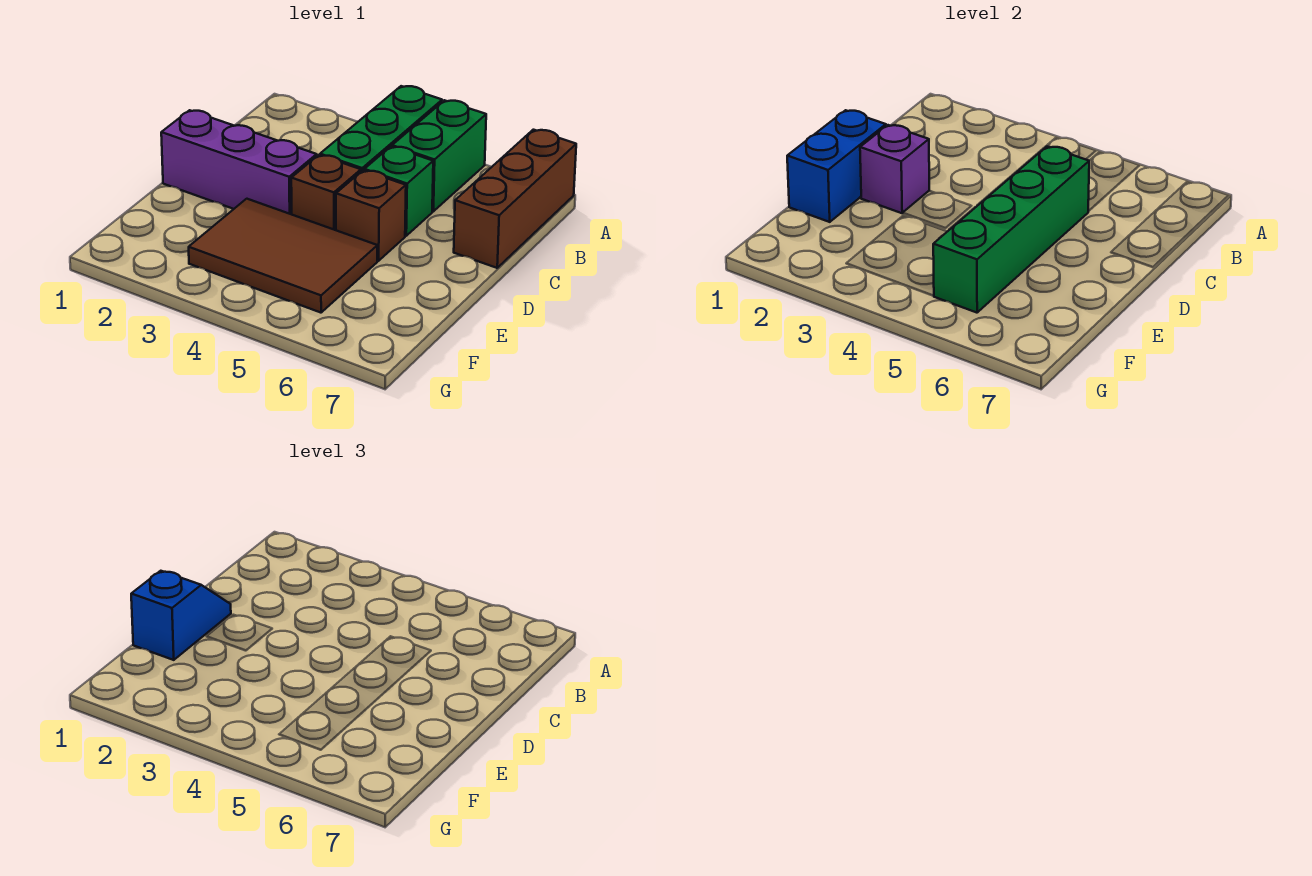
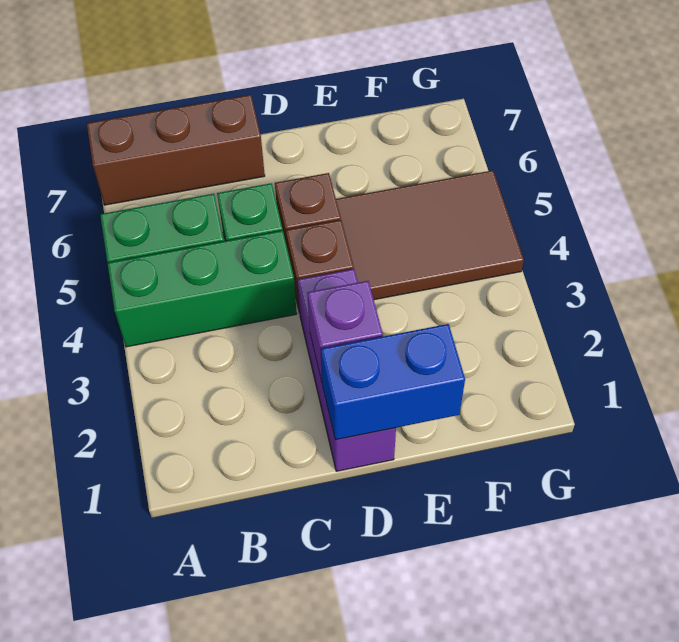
green 1x4 brick [933,147,1089,313] -> none
blue 1x2 slope [131,571,231,660] -> none
brown 2x3 tile [189,199,377,313] -> brown 2x3 tile turned to [336,170,524,300]

